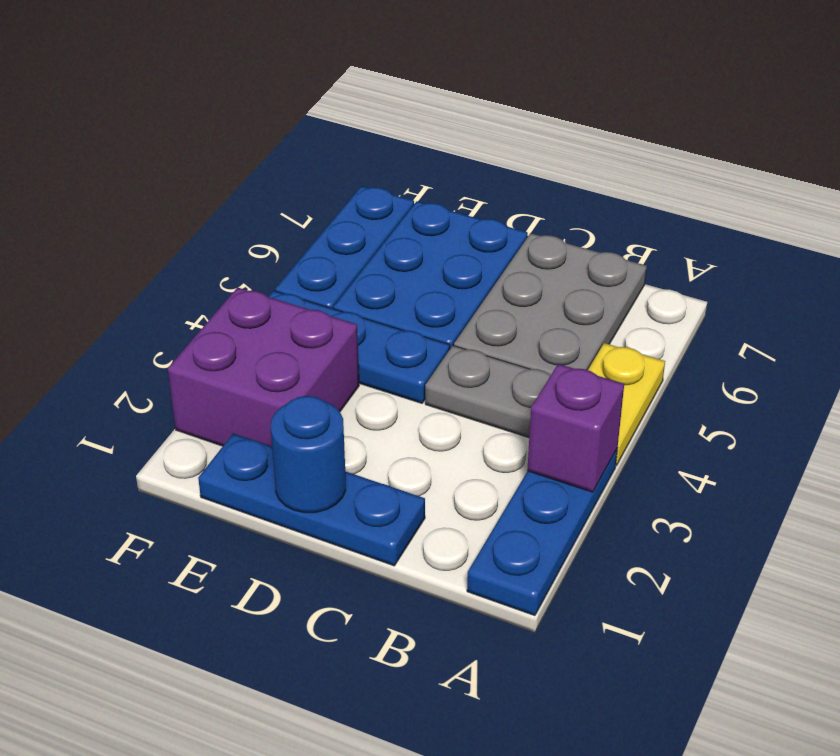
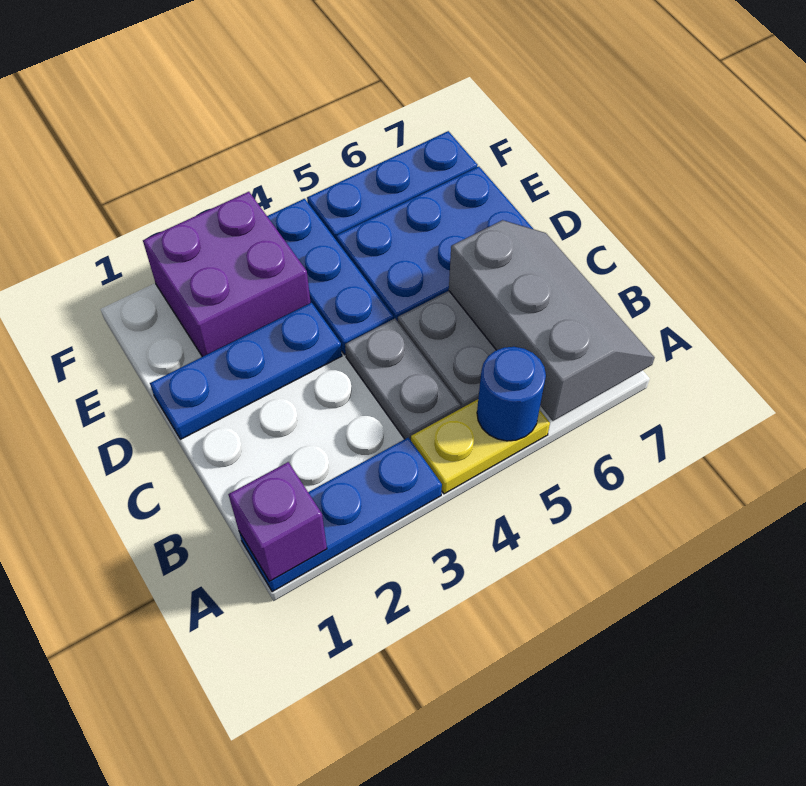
purple 1x1 brick [527,364,624,492] -> purple 1x1 brick moved to [228,462,327,581]
none -> grey 2x3 slope [449,220,655,421]
blue 1x3 plate [198,433,425,566] -> blue 1x3 plate turned to [150,303,342,439]
blue 1x1 round brick [271,396,346,513] -> blue 1x1 round brick moved to [477,347,546,441]

